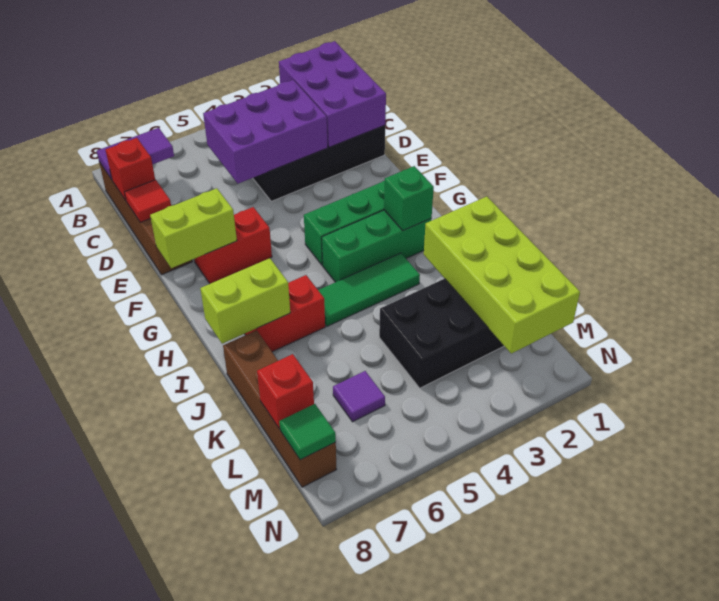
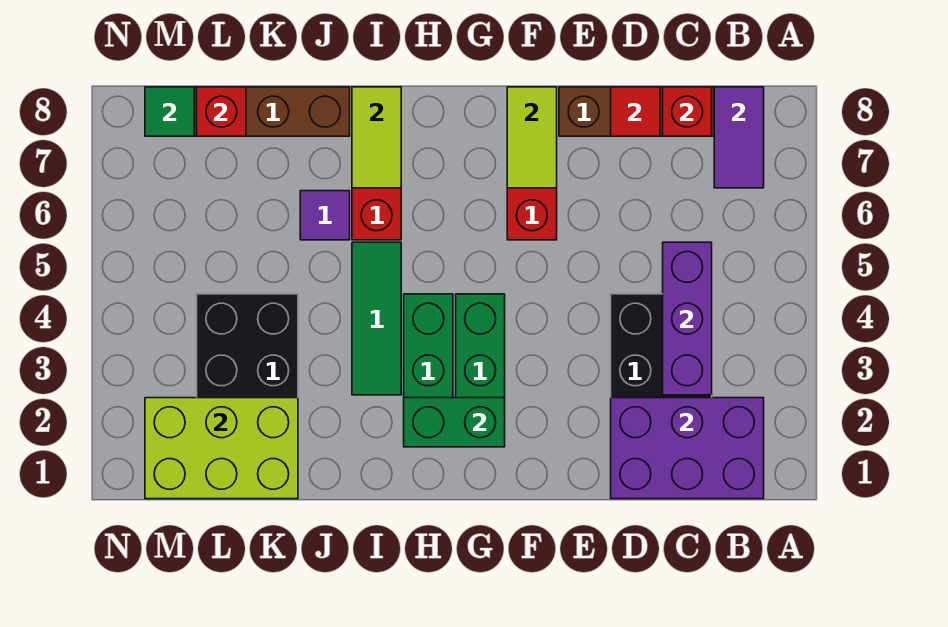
purple 2x3 brick [203,80,328,184] -> purple 1x3 brick [663,242,712,395]
lime 1x2 brick [150,188,237,268] -> lime 1x2 tile [507,87,557,188]
green 1x1 brick [384,166,434,230] -> green 1x2 brick [404,398,505,447]
lime 1x2 brick [200,258,290,344] -> lime 1x2 tile [352,87,401,188]
lime 2x4 brick [424,196,580,354] -> lime 2x3 brick [145,398,298,499]
purple 1x1 tile [333,371,385,422] -> purple 1x1 tile moved to [300,191,350,240]

